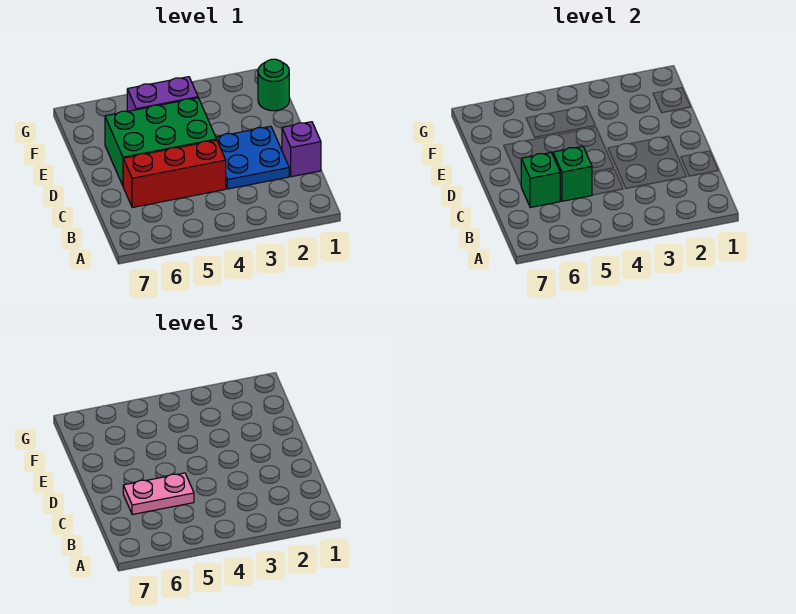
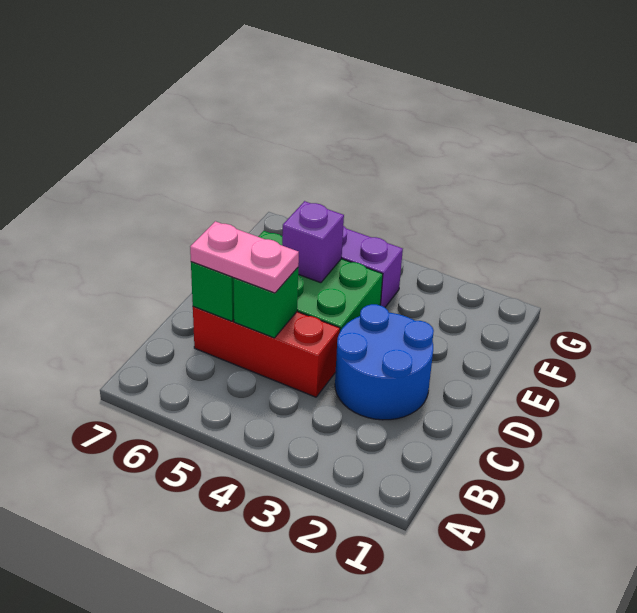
purple 1x1 brick [282,122,321,177] -> purple 1x1 brick moved to [282,201,344,283]
blue 2x2 plate [216,126,289,189] -> blue 2x2 round brick [335,304,434,420]
green 1x1 round brick [258,59,289,111] -> none

